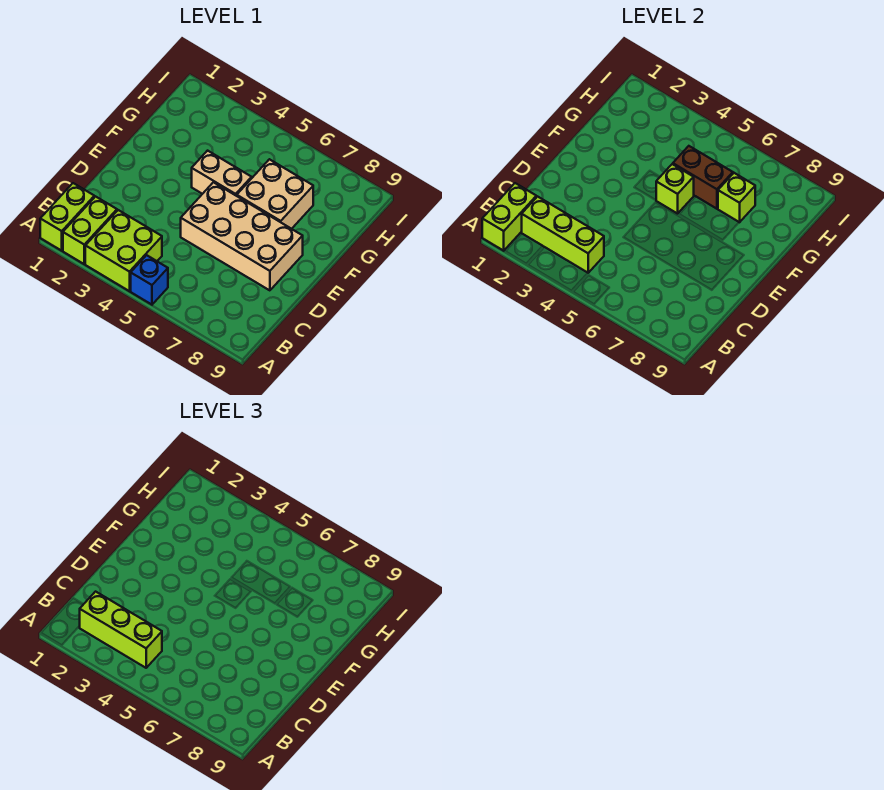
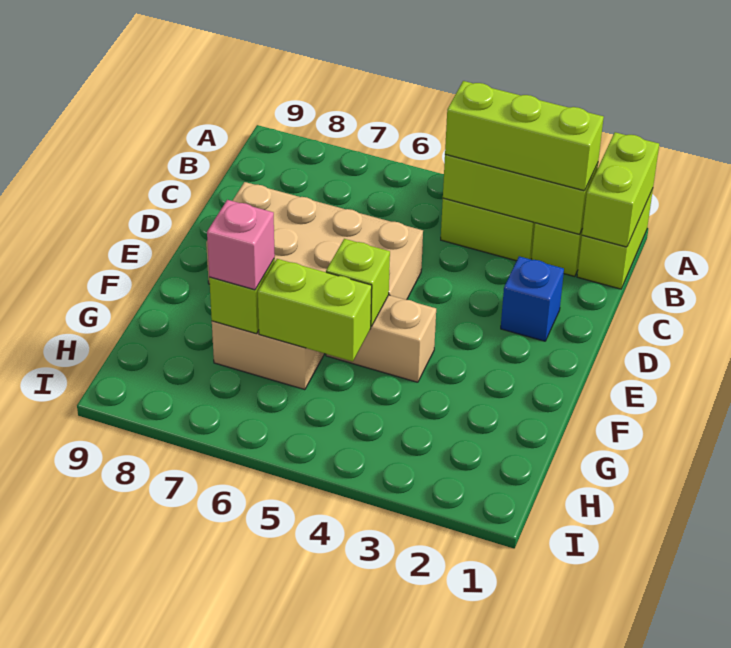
blue 1x1 brick [131,255,168,305] -> blue 1x1 brick moved to [501,256,564,341]
brown 1x2 brick [673,146,733,209] -> lime 1x2 brick [258,259,372,361]
none -> pink 1x1 brick [207,200,275,290]

